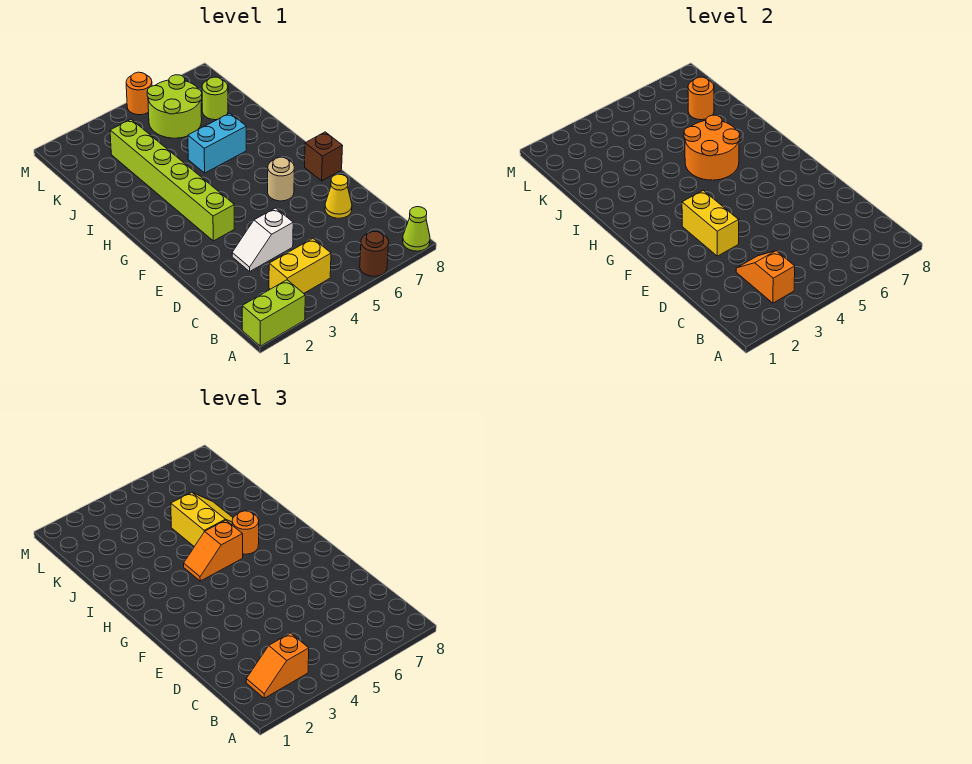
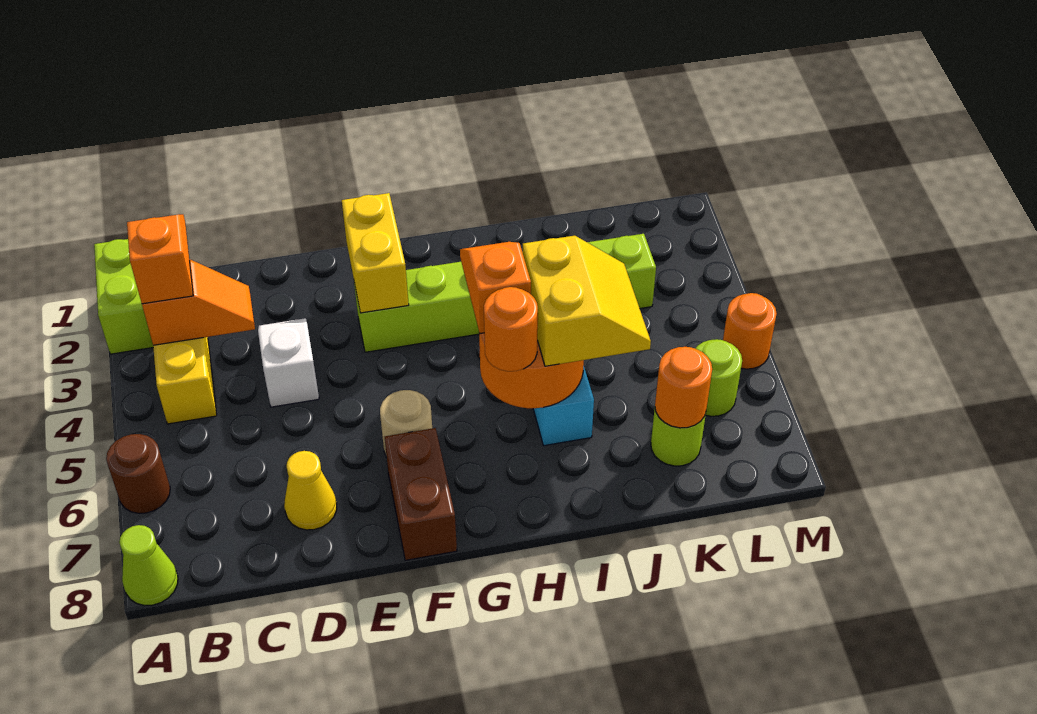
yellow 1x2 brick [682,191,739,256] -> yellow 1x2 brick turned to [342,193,409,313]
brown 1x1 brick [305,132,343,181] -> brown 1x2 brick [385,428,457,560]
yellow 2x2 slope [171,492,233,547] -> yellow 2x2 slope turned to [523,236,651,366]
lime 2x2 round brick [147,75,202,138] -> lime 1x1 round brick [695,339,742,416]

